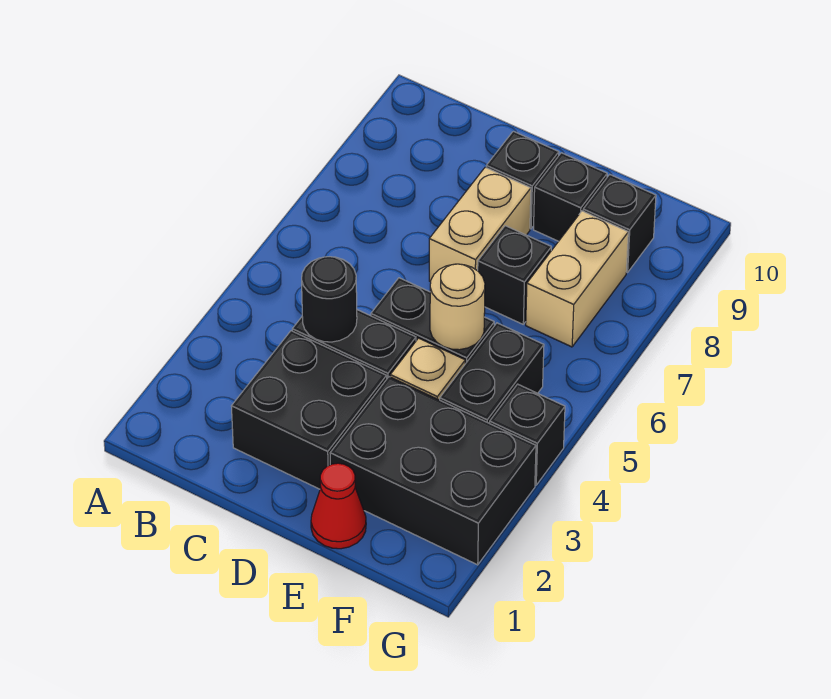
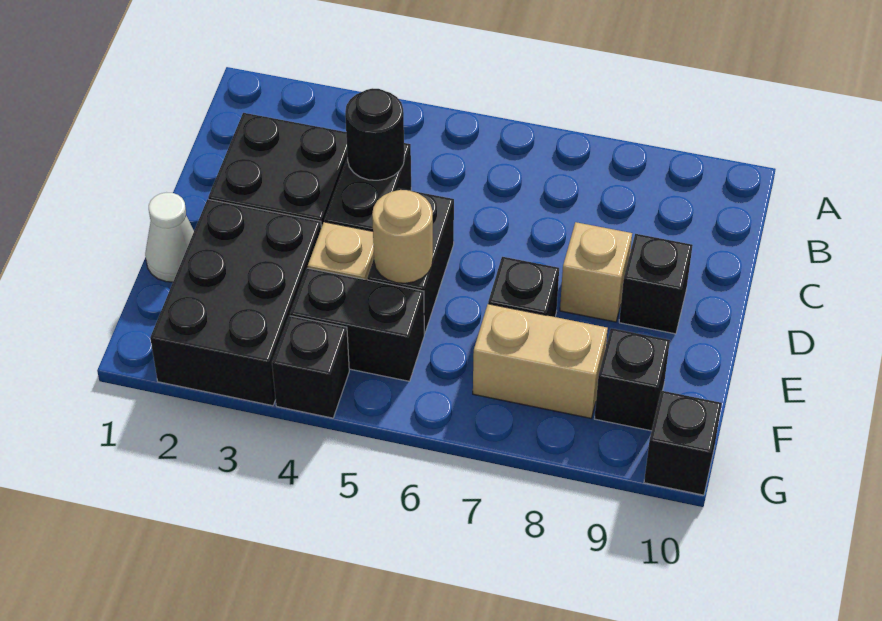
tan 1x2 brick [429,167,531,282] -> tan 1x1 brick [560,222,632,322]
red 1x1 cone [311,463,366,549] -> white 1x1 cone [145,193,194,282]
black 1x1 brick [533,153,607,241] -> black 1x1 brick moved to [644,391,722,495]

